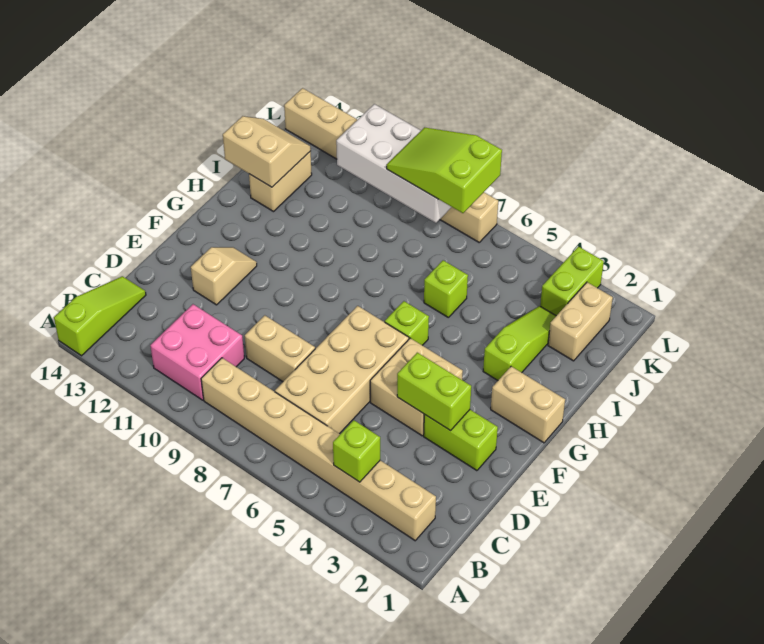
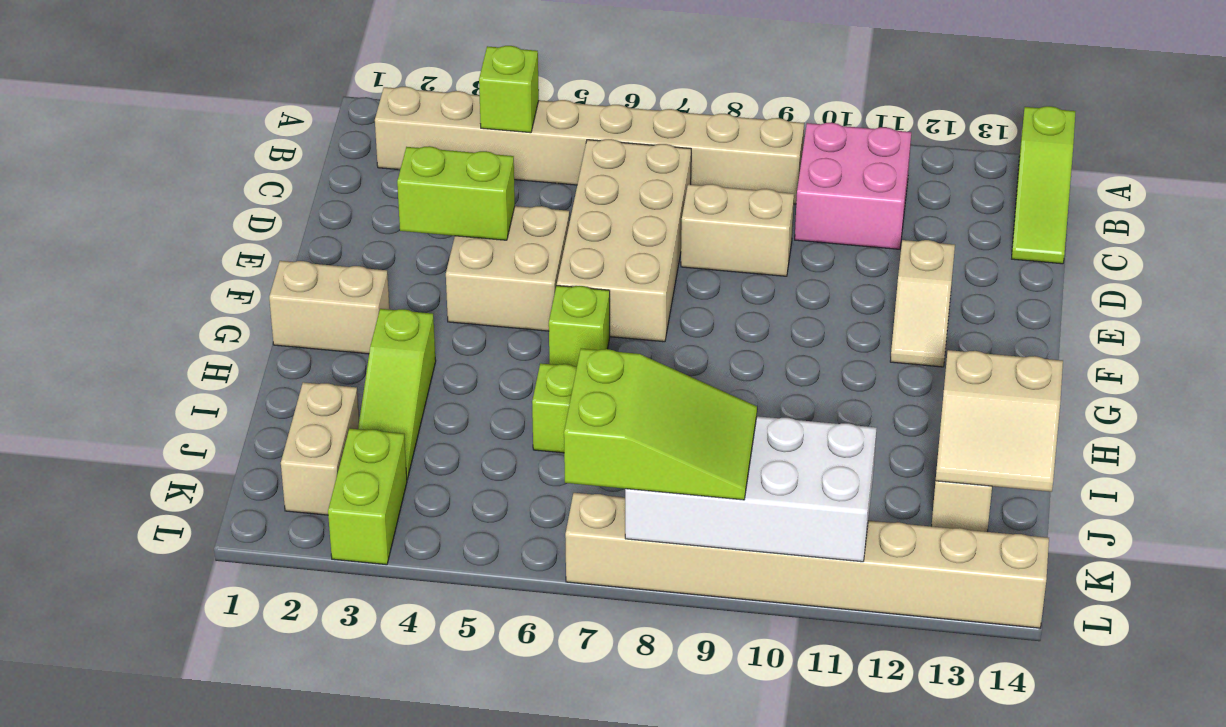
lime 1x2 brick [424,410,498,471] -> none

